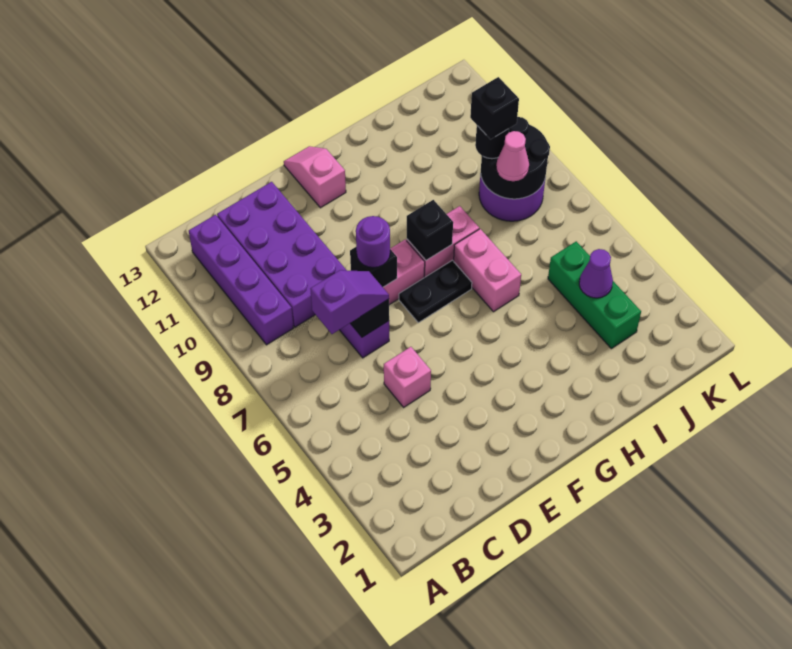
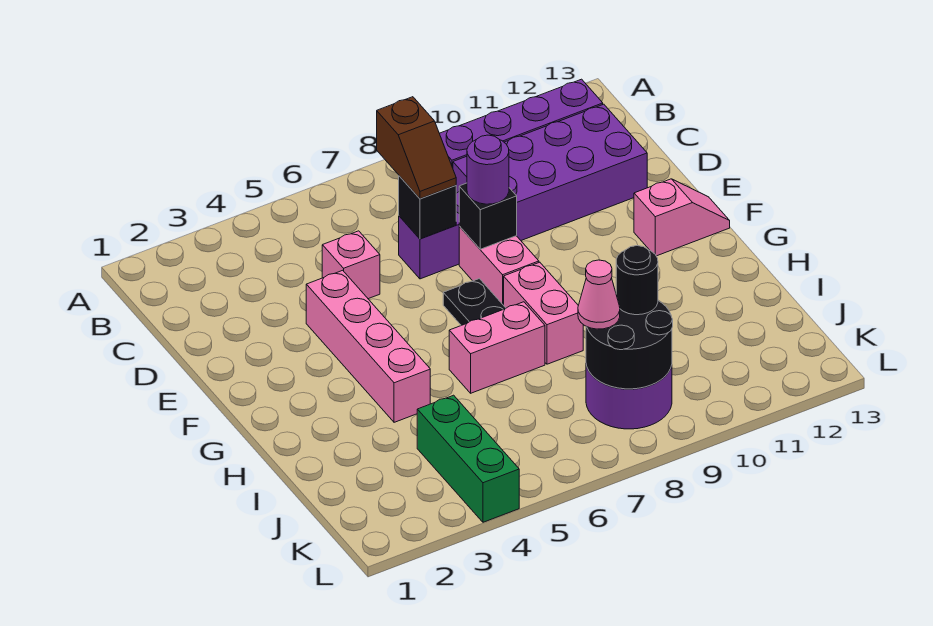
purple 1x2 slope [311,270,389,334] -> brown 1x2 slope [377,97,456,199]
none -> pink 1x4 brick [306,270,430,422]
black 1x1 brick [407,200,453,260] -> none
green 1x3 brick [548,241,641,349] -> green 1x3 brick turned to [417,395,519,522]
purple 1x1 cone [579,249,613,298] -> none
black 1x1 brick [470,77,519,139] -> none

